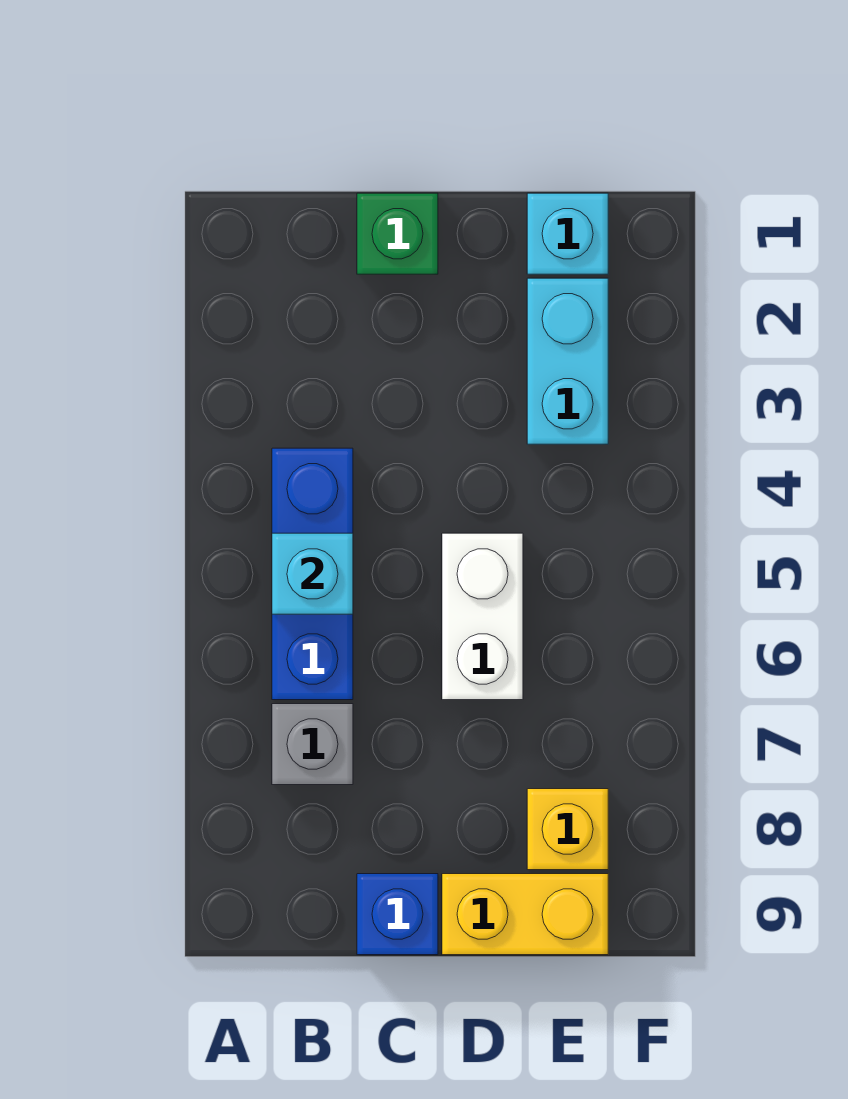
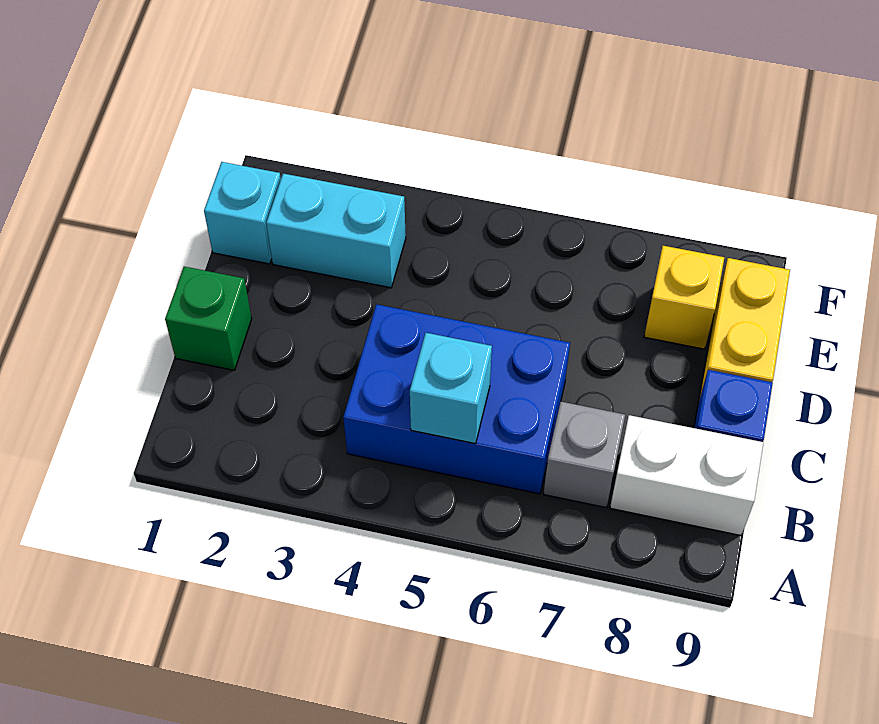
blue 1x3 brick [272,448,353,700] -> blue 2x3 brick [343,304,570,494]
white 1x2 brick [442,533,523,700] -> white 1x2 brick moved to [610,415,763,535]

